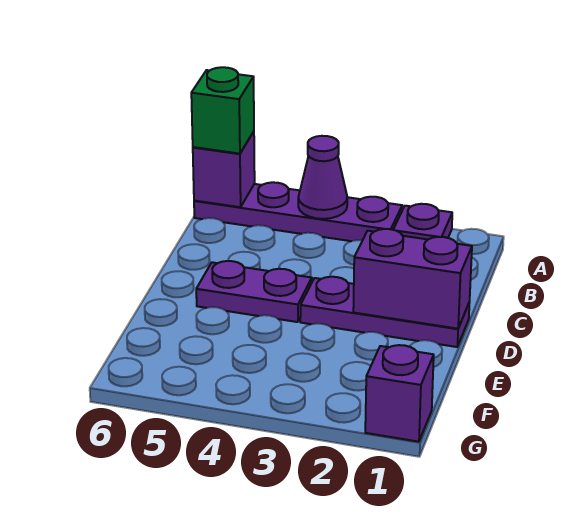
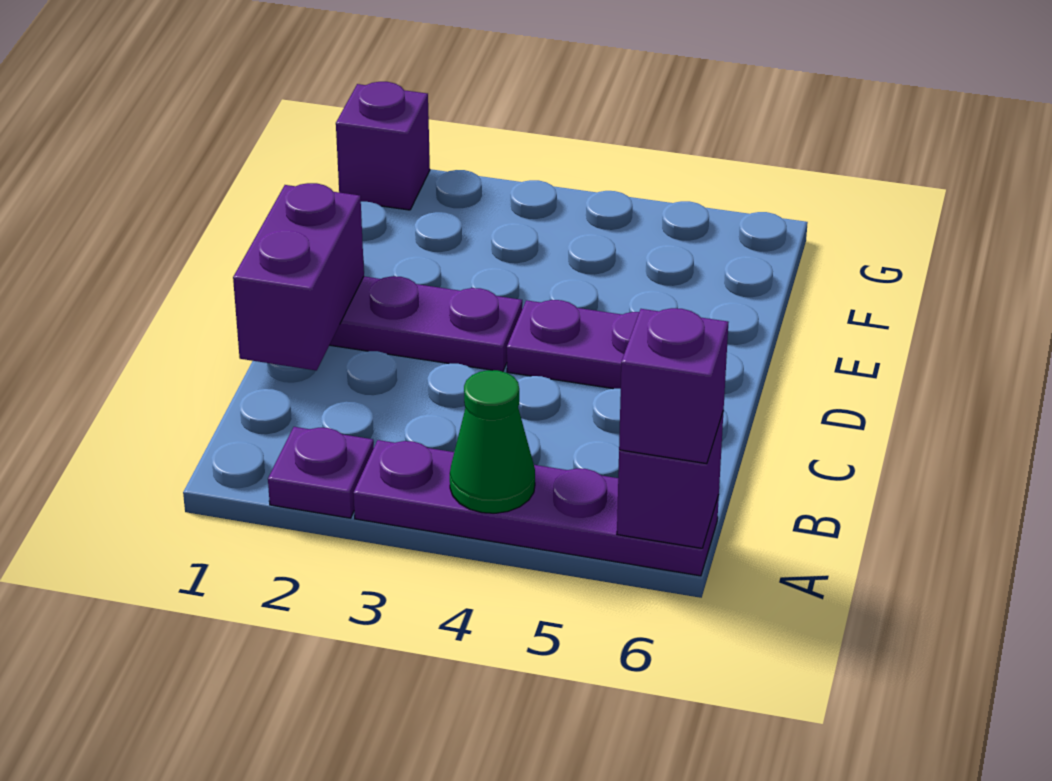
purple 1x1 cone [298,136,347,219] -> green 1x1 cone [450,370,535,513]
green 1x1 brick [191,67,254,154] -> purple 1x1 brick [619,308,728,464]
purple 1x2 brick [353,229,472,329] -> purple 1x2 brick turned to [233,183,364,371]

